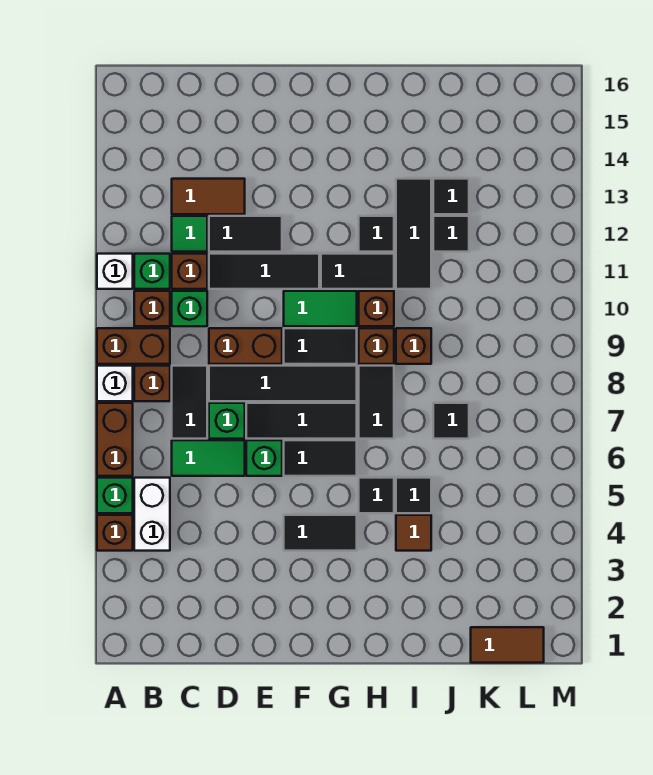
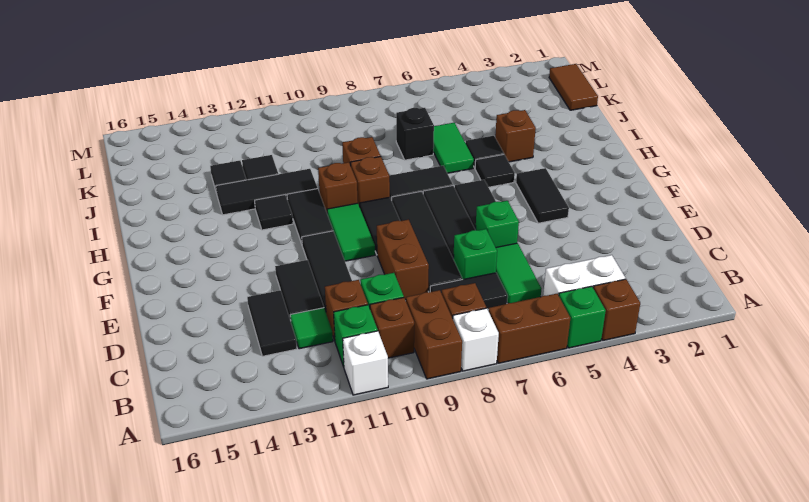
brown 1x2 tile [172,179,245,214] -> black 1x2 tile [247,290,297,356]
brown 1x1 tile [396,515,431,551] -> brown 1x1 brick [495,110,536,162]
none -> green 1x2 tile [433,123,474,173]
black 1x1 tile [433,403,469,439] -> black 1x1 brick [396,108,434,160]

